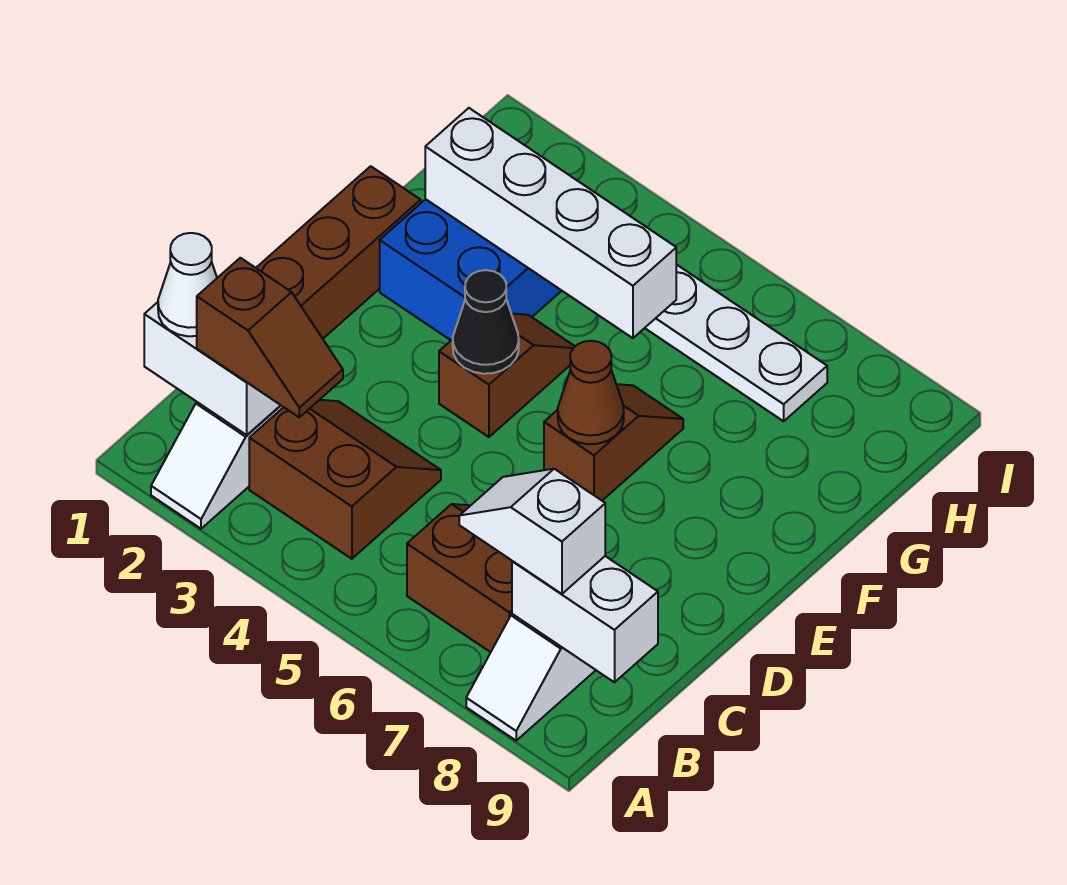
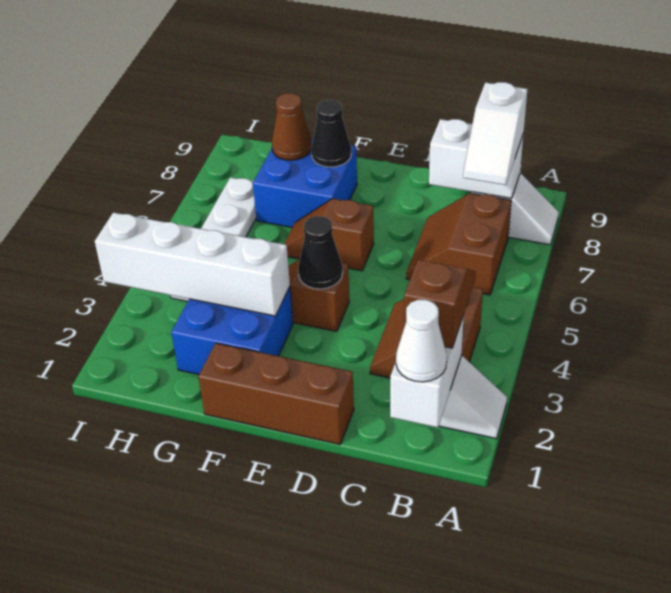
white 1x2 brick [512,556,658,682] -> white 1x2 brick turned to [429,119,524,198]
brown 1x1 cone [558,341,624,444] -> brown 1x1 cone moved to [272,93,312,160]
none -> blue 2x2 brick [253,139,357,227]
none -> black 1x1 cone [311,100,351,167]
white 1x4 brick [425,108,676,338] -> white 1x4 brick turned to [95,212,290,316]

